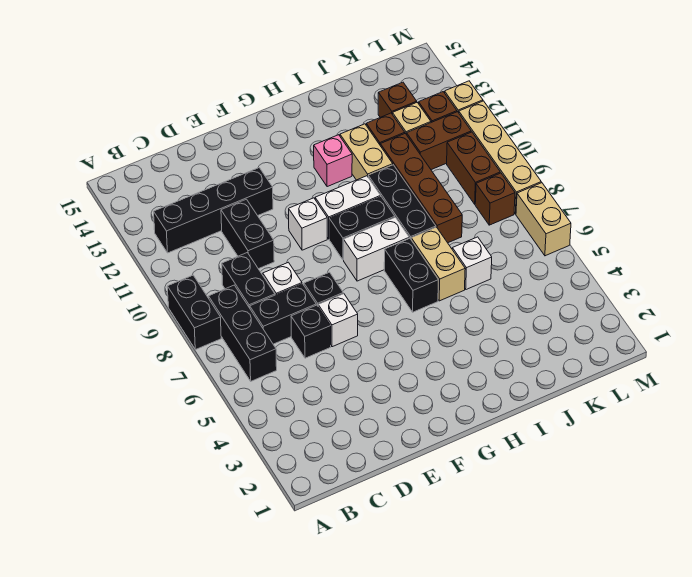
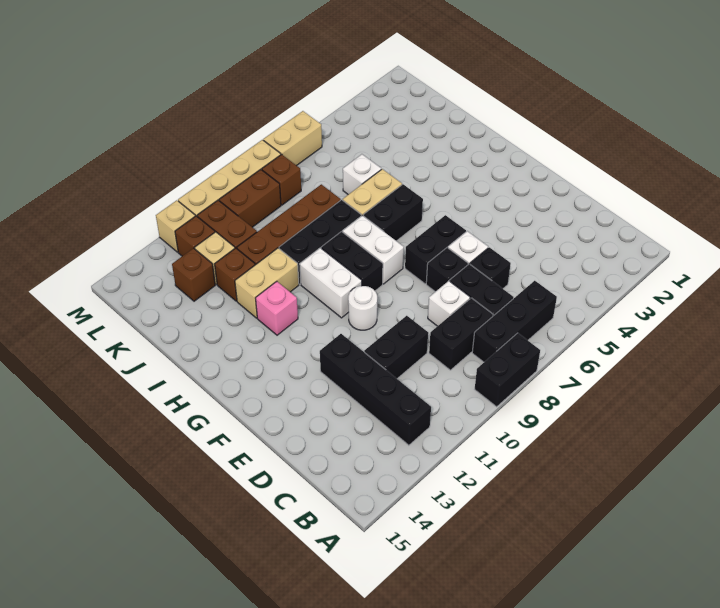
none -> black 1x2 brick [405,215,466,284]
white 1x1 brick [289,198,327,250] -> white 1x1 round brick [348,286,377,330]

